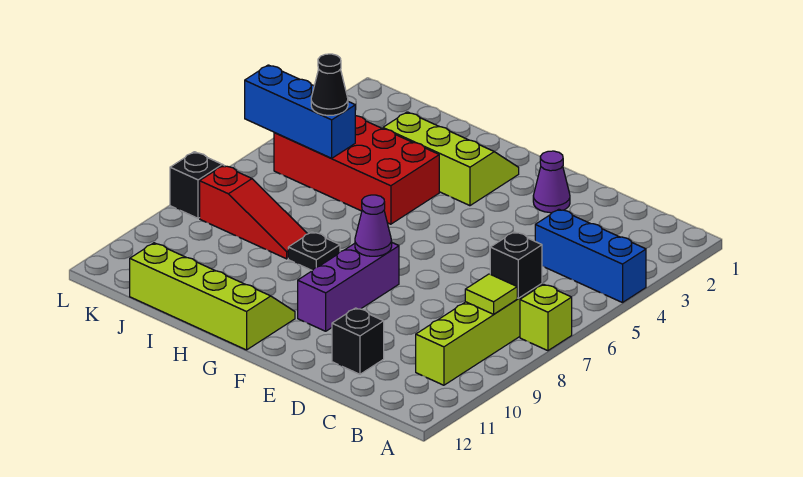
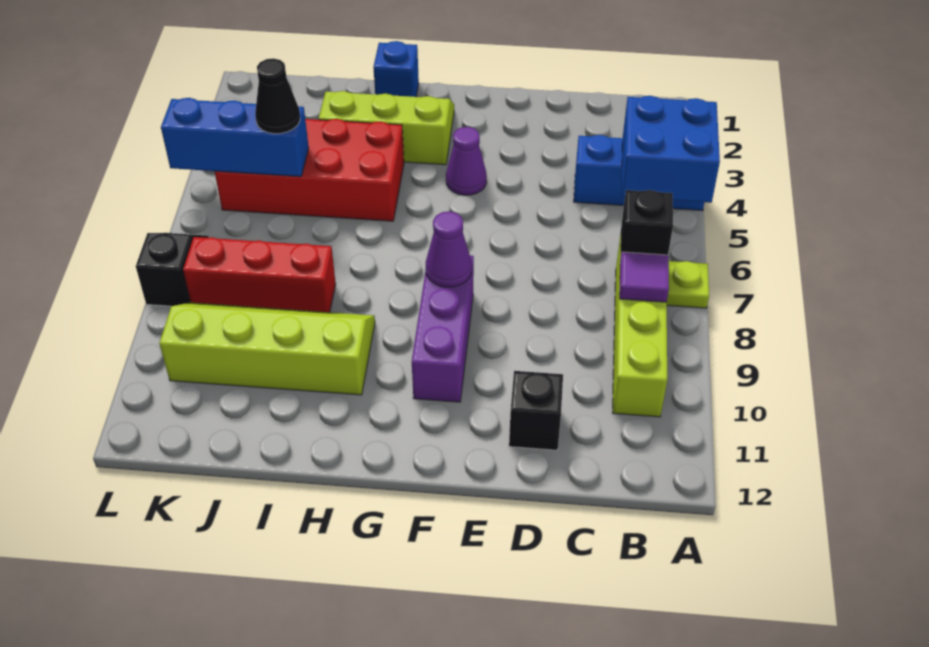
none -> blue 2x2 brick [621,96,720,203]
lime 1x1 brick [520,284,572,351] -> lime 1x1 plate [667,261,709,308]
lime 1x1 tile [465,274,517,314] -> purple 1x1 tile [619,252,669,302]
purple 1x1 cone [533,151,570,213] -> purple 1x1 cone moved to [446,127,487,195]
lime 2x4 slope [130,243,295,350] -> lime 2x4 slope moved to [159,303,375,395]
none -> blue 1x1 brick [373,41,419,97]
black 1x1 plate [288,232,340,271] -> none
red 1x3 slope [200,166,307,259] -> red 1x3 brick [183,237,336,312]

